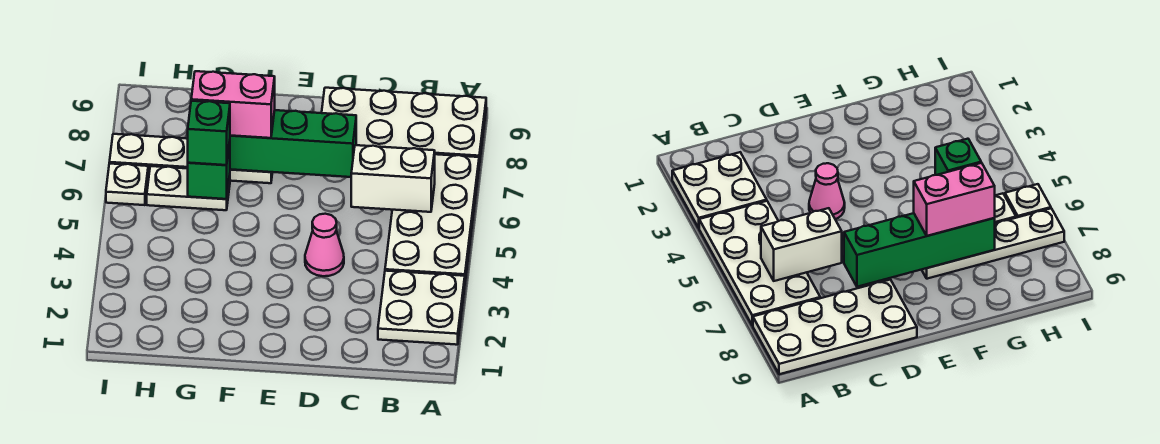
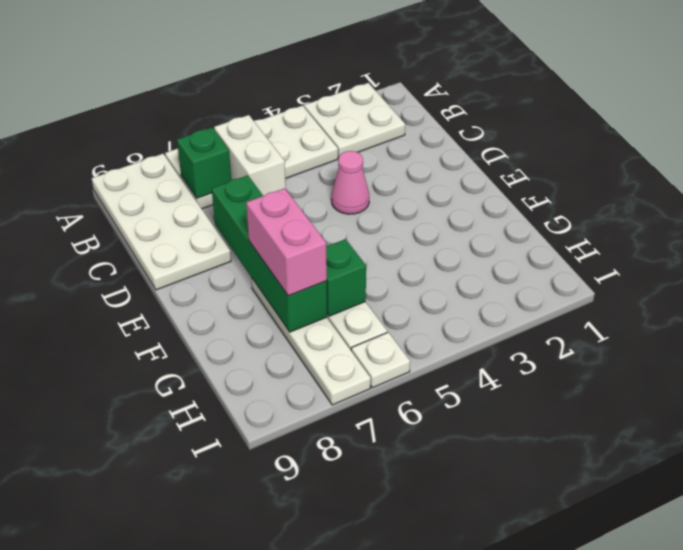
green 1x1 brick [188,101,230,165] -> green 1x1 brick moved to [177,128,231,198]

